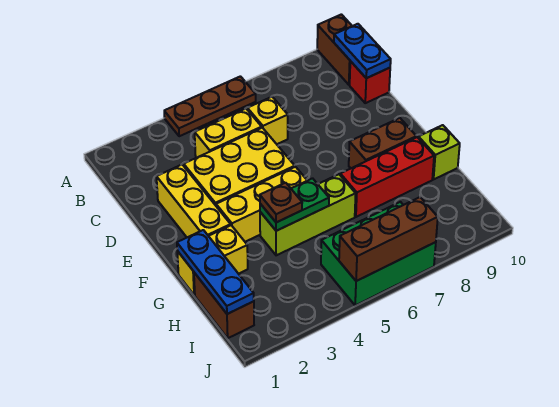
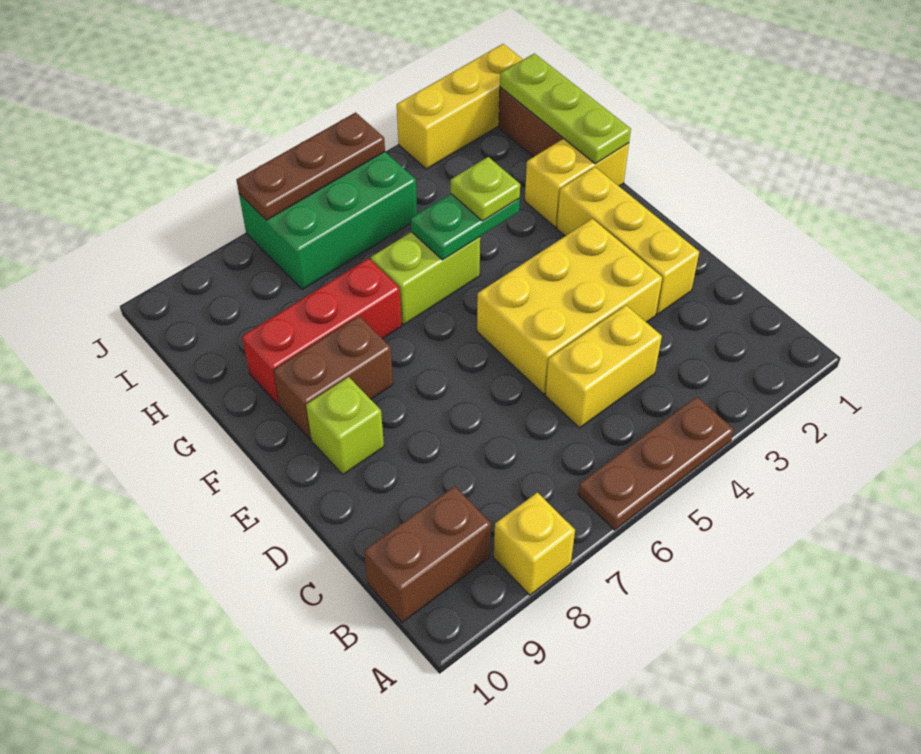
brown 1x2 brick [317,14,352,85] -> brown 1x2 brick turned to [364,486,491,622]
blue 1x2 plate [334,24,391,78] -> none
yellow 1x1 brick [247,97,288,144] -> yellow 1x1 brick moved to [494,493,575,595]
red 1x1 brick [350,61,390,103] -> none
yellow 1x3 brick [216,167,307,242] -> yellow 1x3 brick moved to [397,44,523,169]
blue 1x3 plate [177,230,254,314] -> lime 1x3 plate [500,53,631,164]
lime 1x3 brick [260,174,356,255] -> lime 1x2 brick [371,232,480,325]
brown 1x1 plate [260,183,302,223] -> lime 1x1 plate [451,157,520,221]
lime 1x1 brick [418,125,460,179] -> lime 1x1 brick moved to [306,377,384,474]
brown 1x3 brick [339,197,438,281] -> brown 1x3 plate [236,112,385,220]

